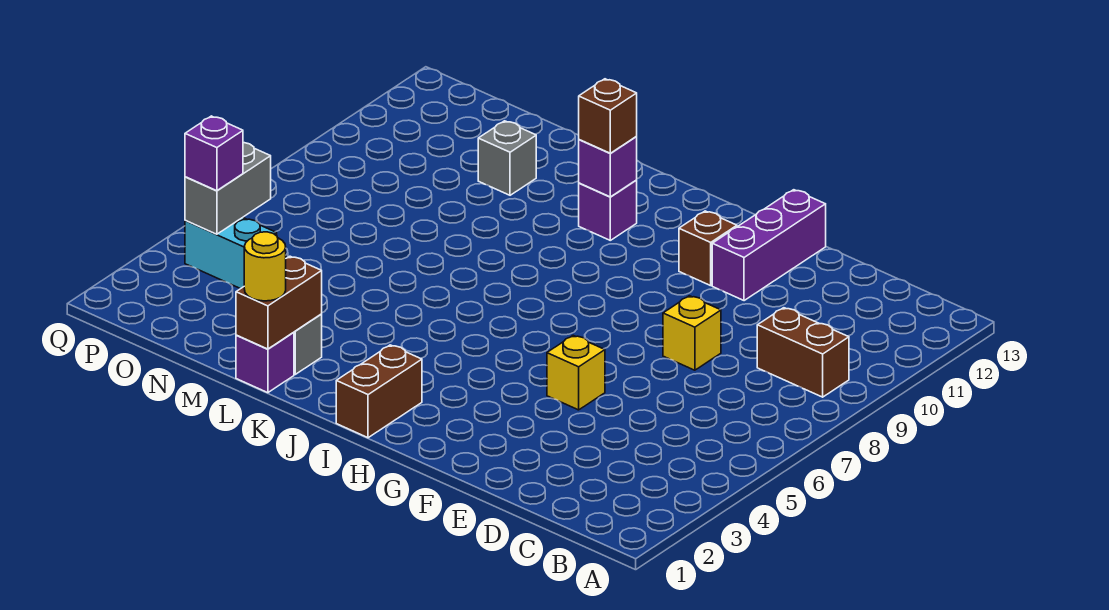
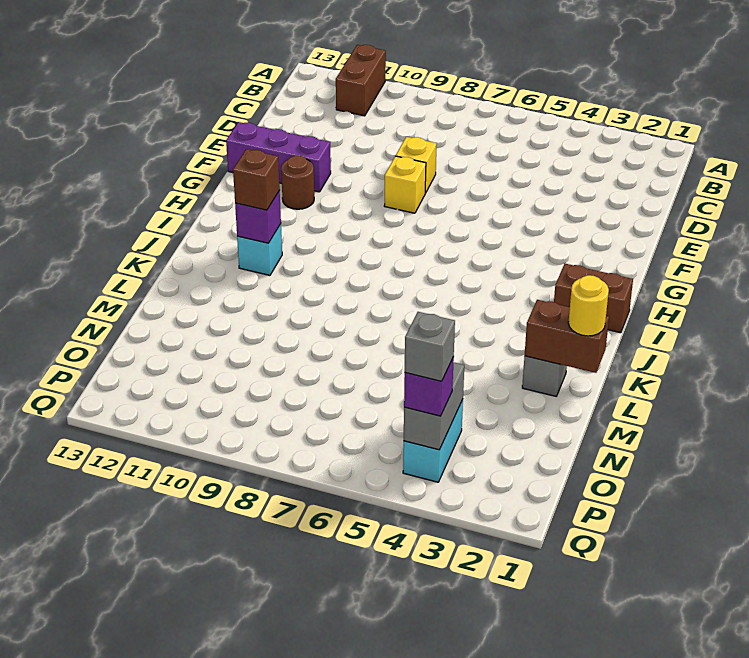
brown 1x2 brick [757,308,849,397] -> brown 1x2 brick moved to [336,45,386,116]
yellow 1x1 brick [547,335,605,410] -> yellow 1x1 brick moved to [384,156,426,213]
brown 1x1 brick [679,211,737,286] -> brown 1x1 round brick [281,156,314,209]
purple 1x1 brick [579,180,637,240] -> cyan 1x1 brick [237,224,282,275]
purple 1x1 brick [236,332,294,393] -> none
grey 1x1 brick [478,121,536,195] -> grey 1x1 brick moved to [405,312,455,381]
grey 1x2 brick [185,143,271,234] -> grey 1x2 brick turned to [404,362,464,450]

